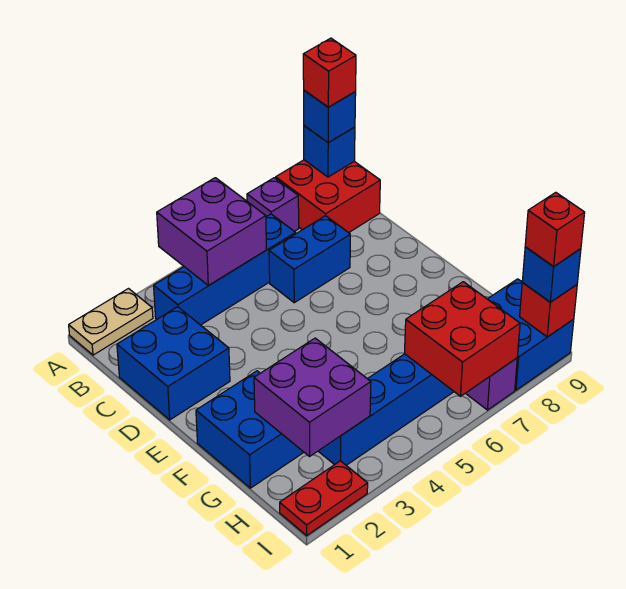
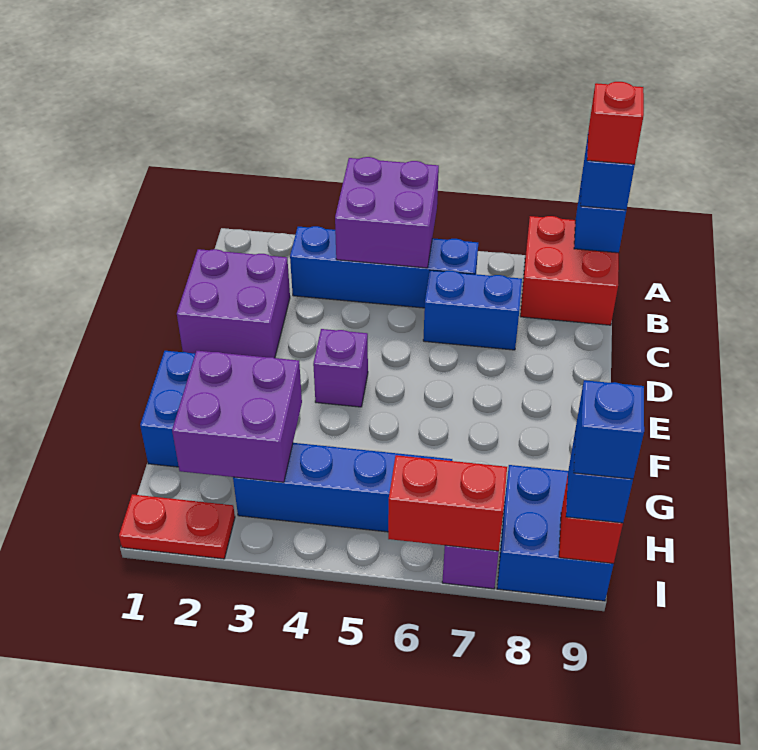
tan 1x2 plate [69,289,153,355] -> none
purple 1x1 brick [247,178,299,231] -> purple 1x1 brick moved to [313,329,368,407]
blue 2x2 brick [117,307,230,420] -> purple 2x2 brick [177,249,290,358]
red 2x2 brick [404,282,520,396] -> red 1x2 brick [388,455,507,551]
red 1x1 brick [525,192,585,267] -> blue 1x1 brick [574,380,644,479]

